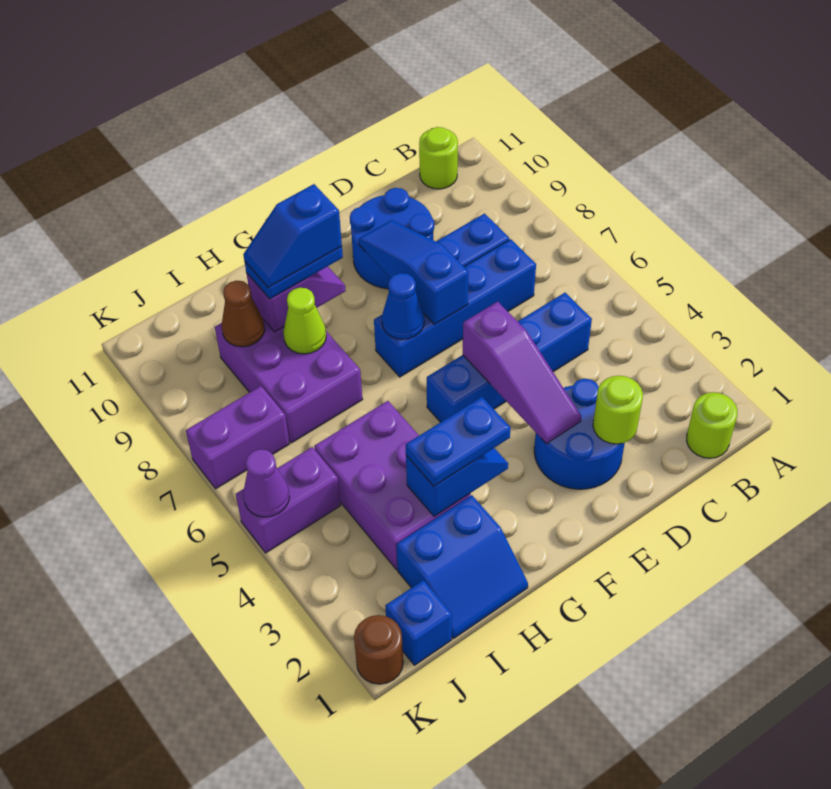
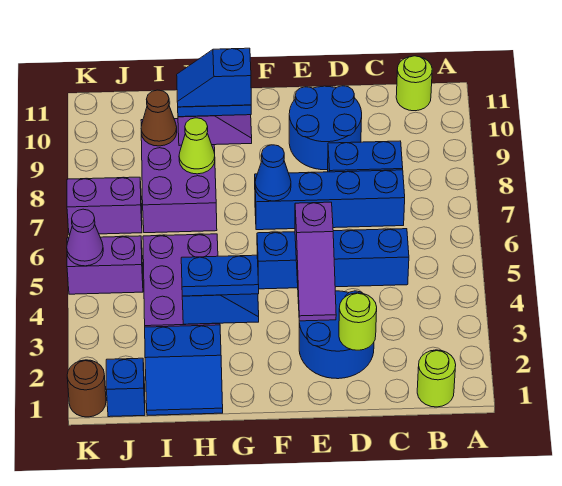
blue 1x3 slope [359,220,469,325] -> none

